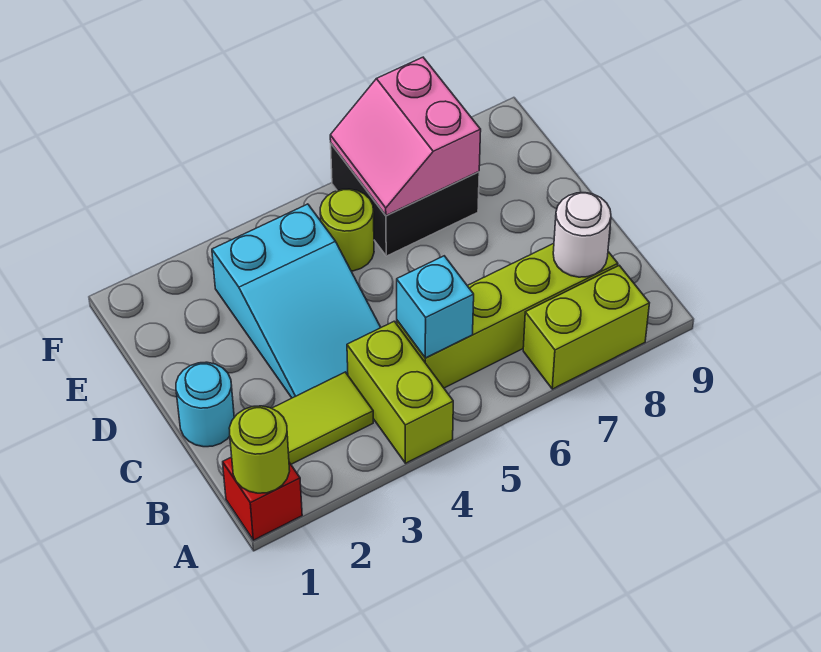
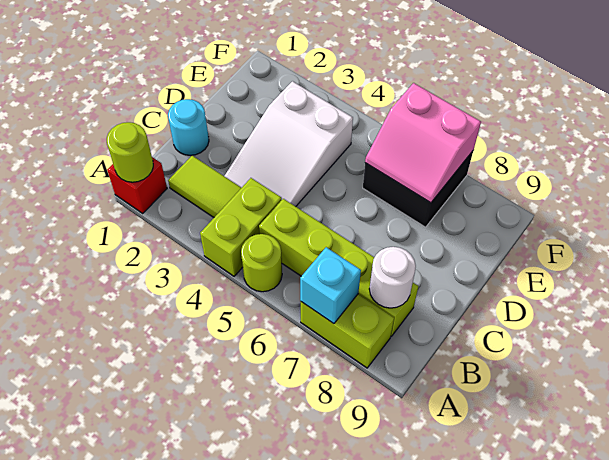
cyan 1x1 brick [397,256,474,358] -> cyan 1x1 brick moved to [300,247,361,324]
cyan 2x3 slope [212,204,381,398] -> white 2x3 slope [224,81,353,206]
lime 1x1 round brick [320,189,374,271] -> lime 1x1 round brick moved to [241,234,282,292]
pink 2x2 slope [330,57,481,215] -> pink 2x2 slope turned to [365,83,481,203]

